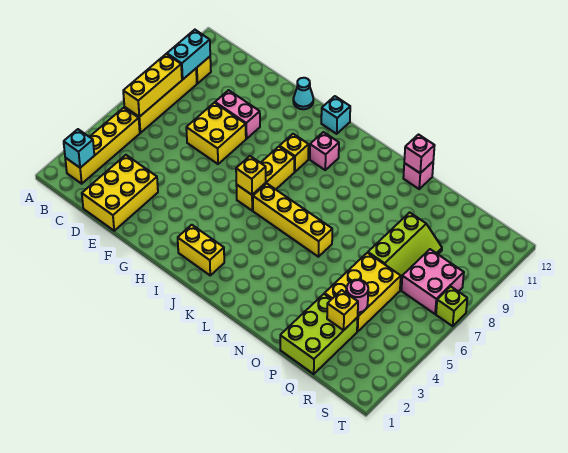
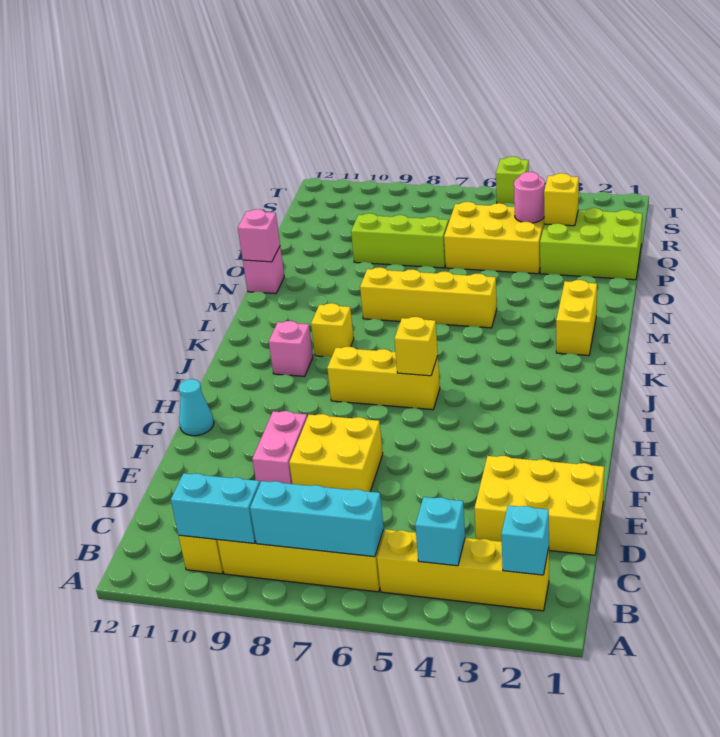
yellow 1x3 brick [123,54,182,117] -> cyan 1x3 brick [250,481,384,557]
yellow 1x2 brick [178,225,224,275] -> yellow 1x2 brick moved to [556,280,597,356]
yellow 1x1 brick [280,134,309,172] -> yellow 1x1 brick moved to [311,303,354,357]
cyan 1x1 brick [321,96,350,134] -> cyan 1x1 brick moved to [415,497,465,566]
yellow 1x4 brick [253,183,332,257] -> yellow 1x4 brick turned to [360,267,497,328]
pink 2x2 brick [401,249,464,314] -> none
lime 1x1 brick [436,287,467,326] -> lime 1x1 brick moved to [496,156,529,204]

